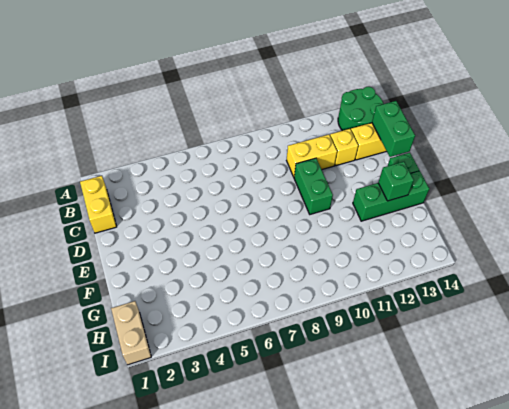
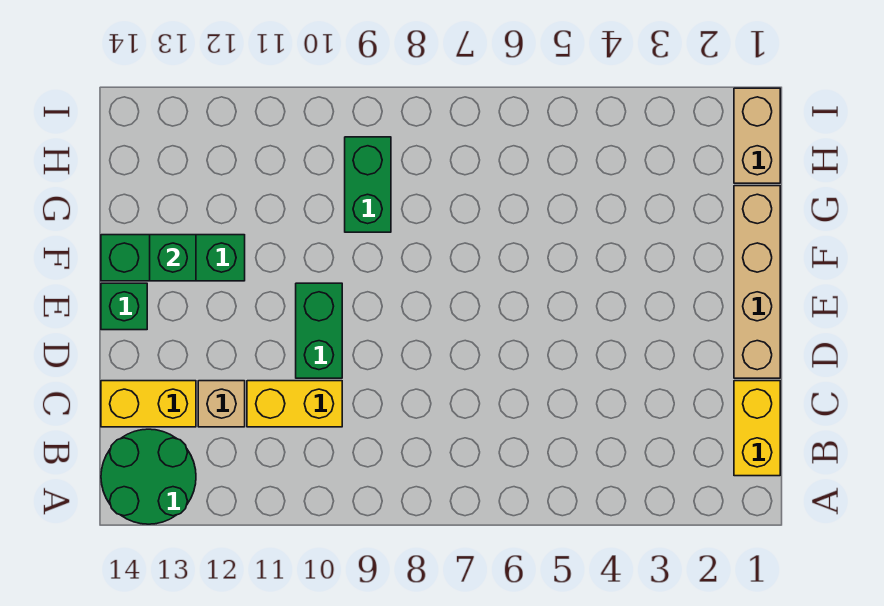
yellow 1x1 brick [330,129,358,166] -> tan 1x1 brick [198,381,245,427]
green 1x2 brick [372,101,415,157] -> green 1x2 brick moved to [345,137,391,232]
none -> tan 1x4 brick [734,186,780,378]

